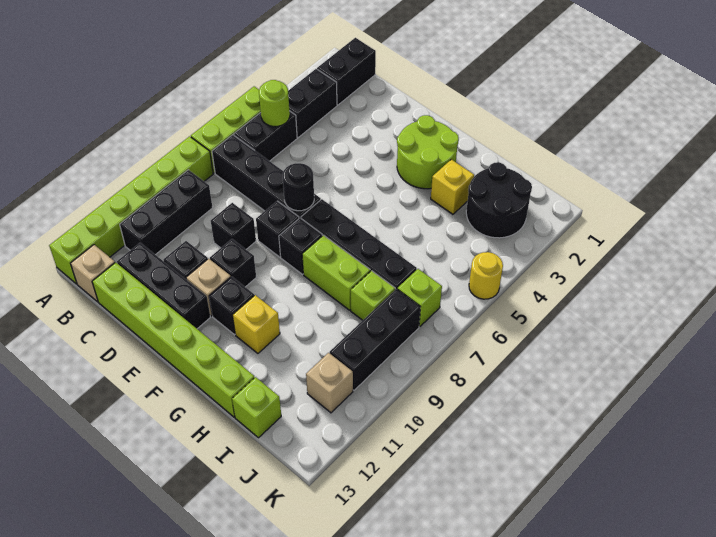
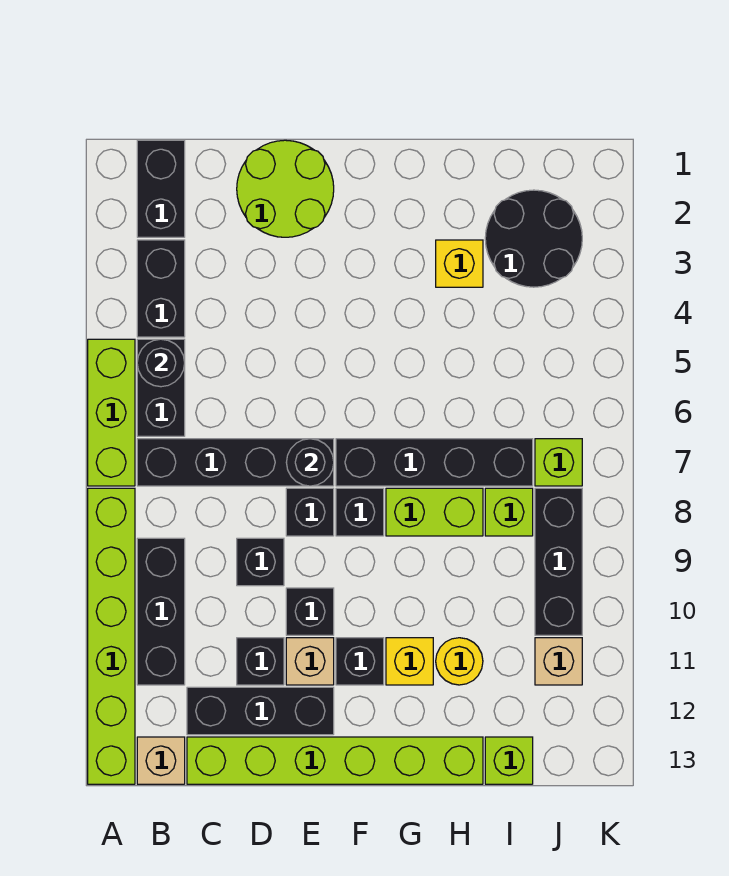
lime 1x1 round brick [259,80,290,127] -> black 1x1 round brick [137,339,185,387]
lime 2x2 round brick [397,115,459,189] -> lime 2x2 round brick moved to [237,140,334,237]
yellow 1x1 round brick [469,252,503,299] -> yellow 1x1 round brick moved to [436,638,483,685]

